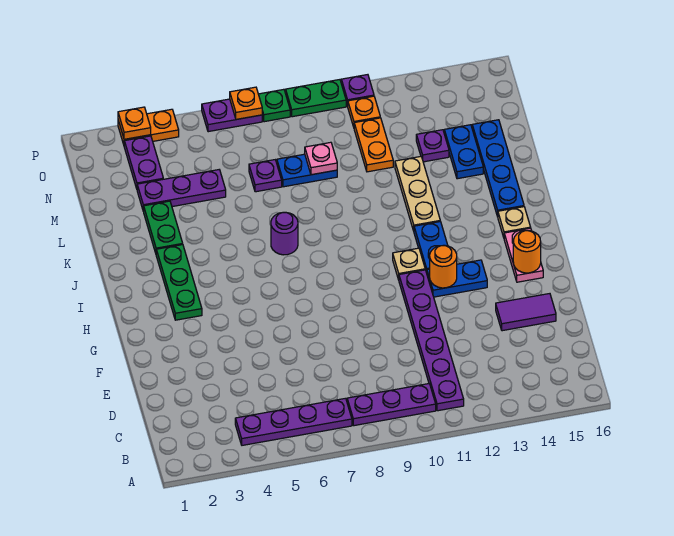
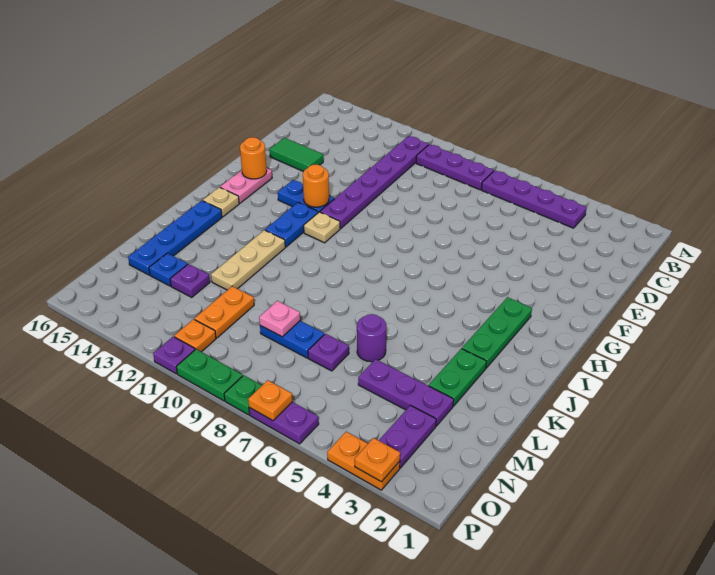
purple 1x2 tile [496,294,556,331] -> green 1x2 tile [269,138,323,171]
purple 1x1 round brick [271,212,298,255] -> purple 1x1 round brick moved to [357,314,386,362]
blue 1x2 plate [444,125,483,179] -> blue 1x1 plate [149,253,188,286]

